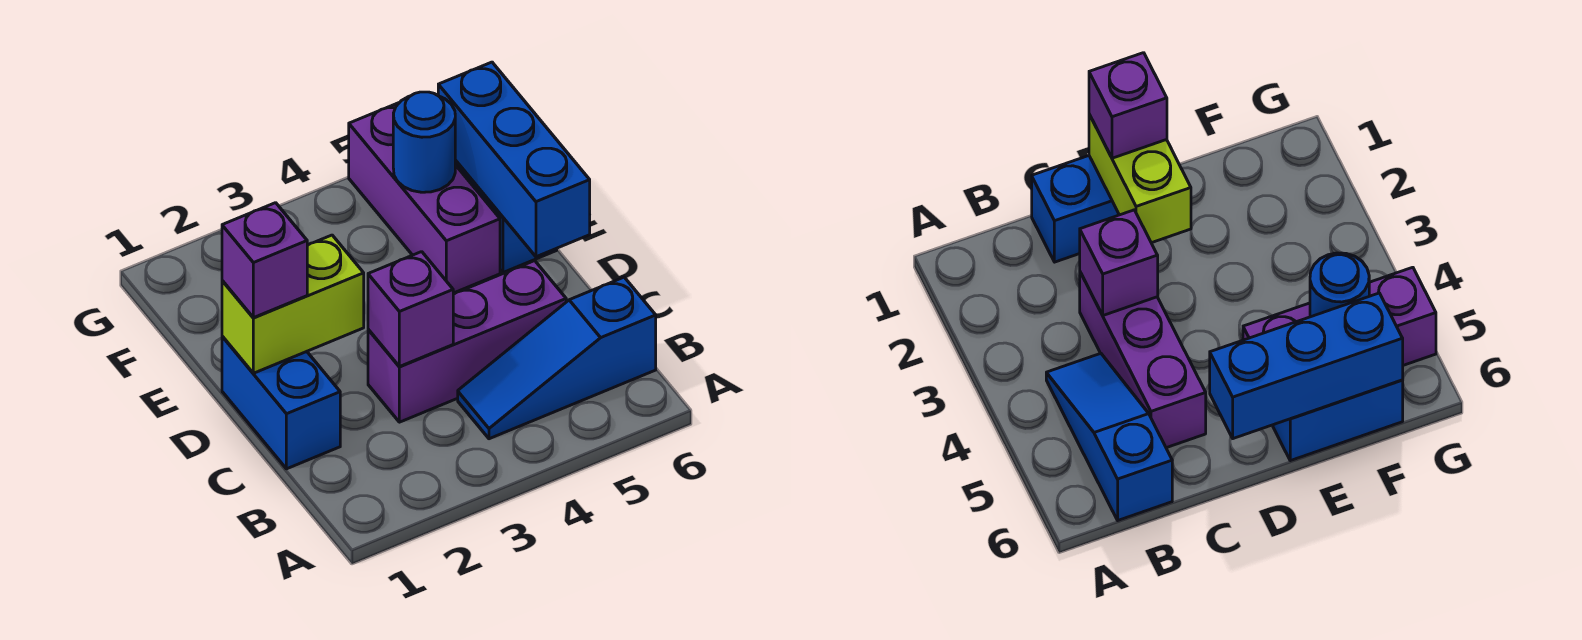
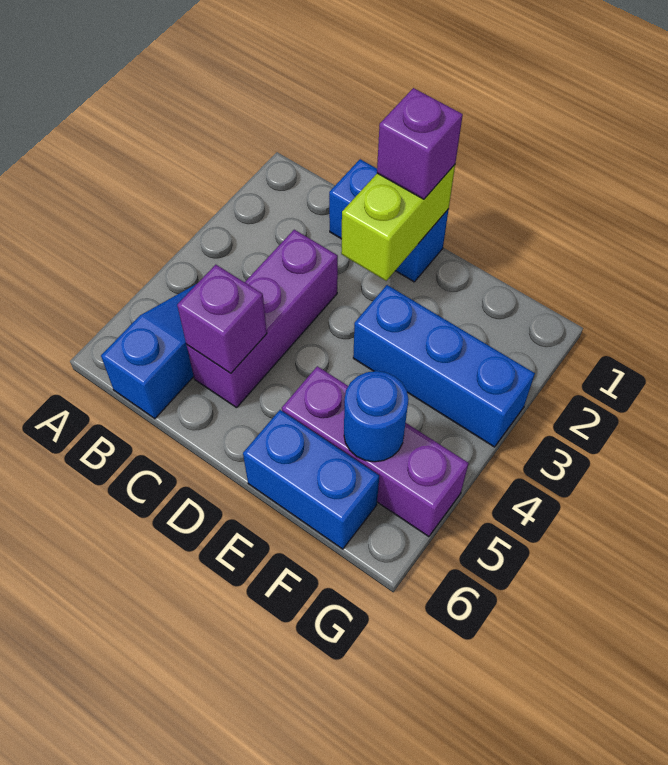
purple 1x1 brick [368,252,453,367] -> purple 1x1 brick moved to [177,265,267,373]
blue 1x3 brick [438,62,590,257] -> blue 1x3 brick moved to [353,285,535,447]

